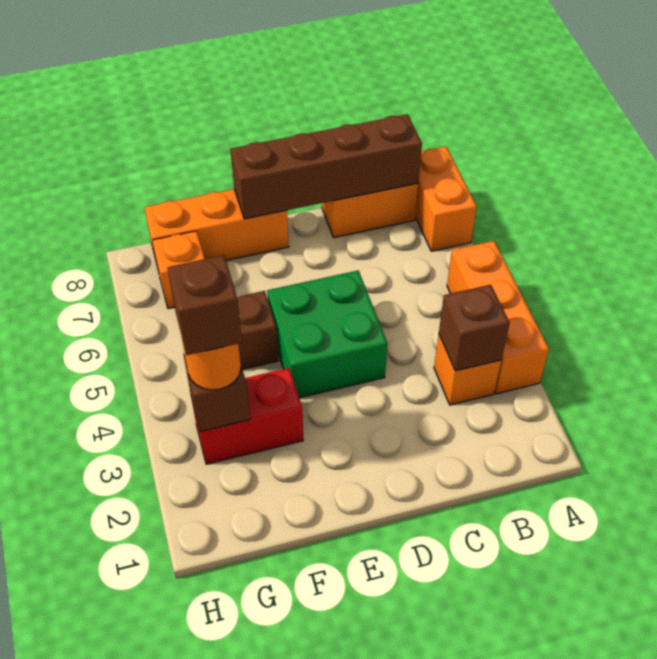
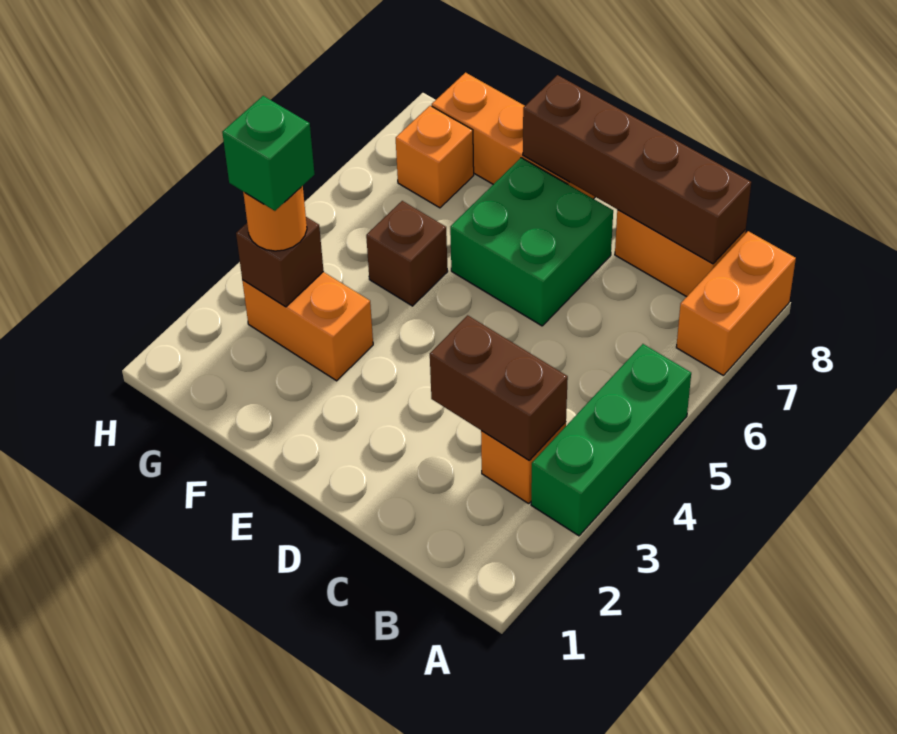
orange 1x3 brick [447,241,549,394] -> green 1x3 brick [531,344,691,536]
brown 1x1 brick [439,285,510,371] -> brown 1x2 brick [430,315,568,461]
green 2x2 brick [267,270,387,398] -> green 2x2 brick moved to [450,158,613,326]
red 1x2 brick [191,368,303,464] -> orange 1x2 brick [242,272,373,381]
brown 1x1 brick [167,255,242,355] -> green 1x1 brick [222,96,315,211]

